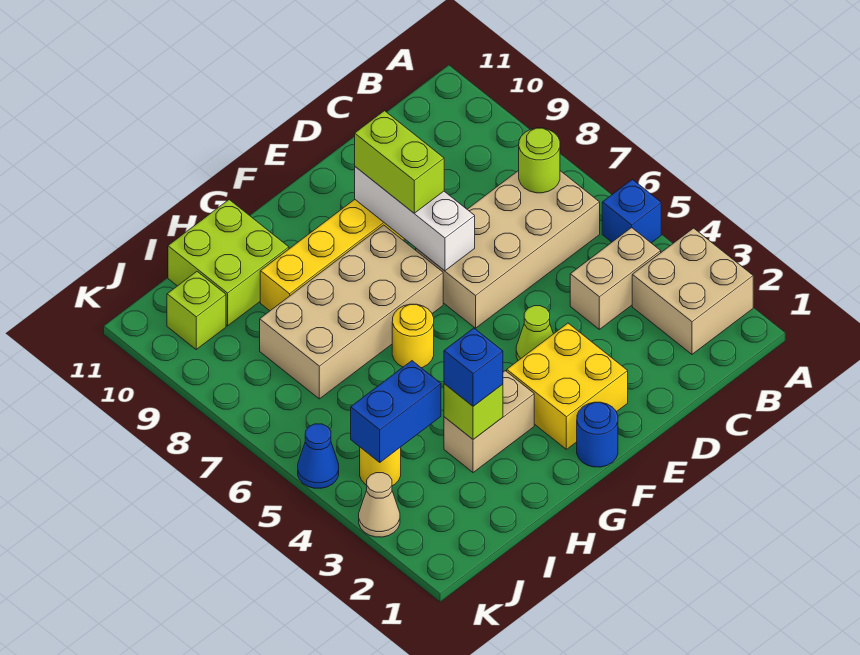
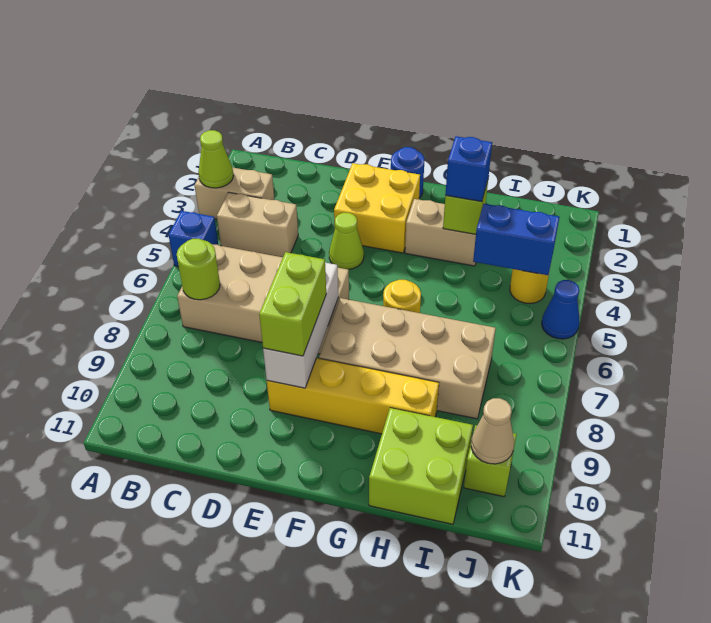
tan 2x2 brick [632,228,753,354] -> tan 1x2 brick [194,167,274,219]
none -> lime 1x1 cone [198,130,234,188]
tan 1x1 cone [359,473,400,537] -> tan 1x1 cone moved to [471,398,514,464]

